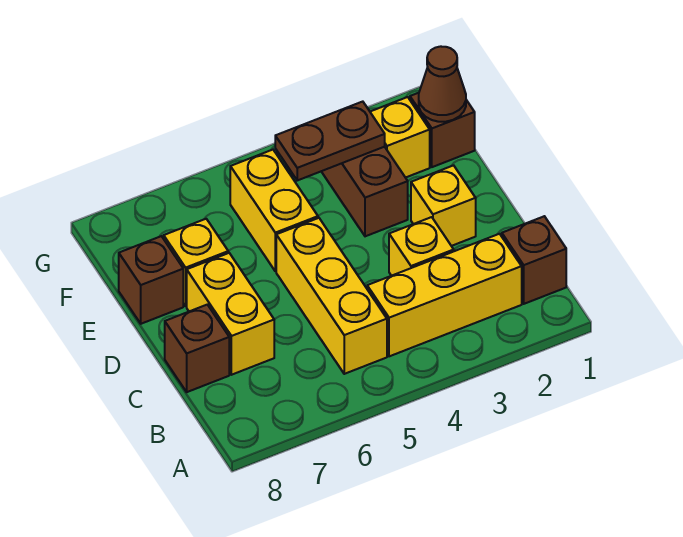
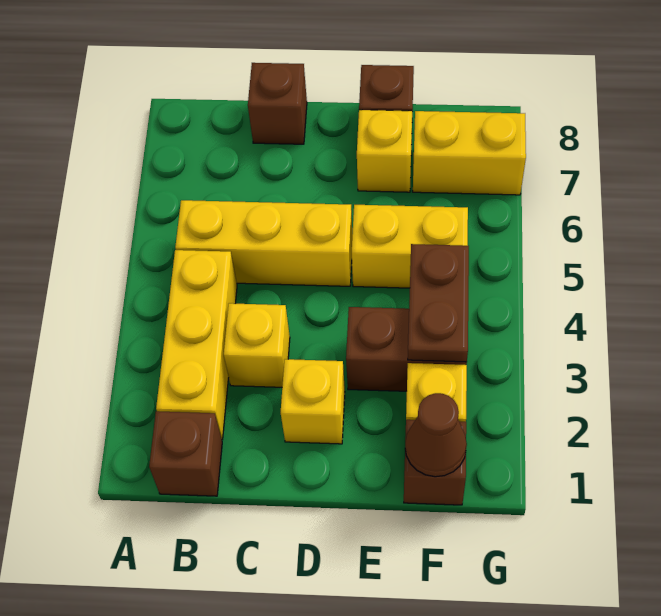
yellow 1x2 brick [187,253,274,375] -> yellow 1x2 brick moved to [413,111,526,195]

